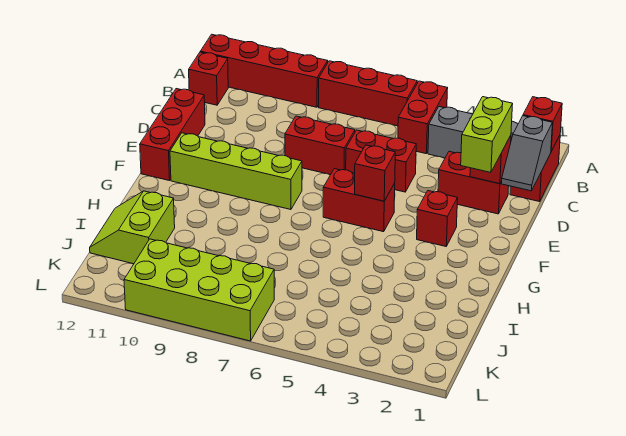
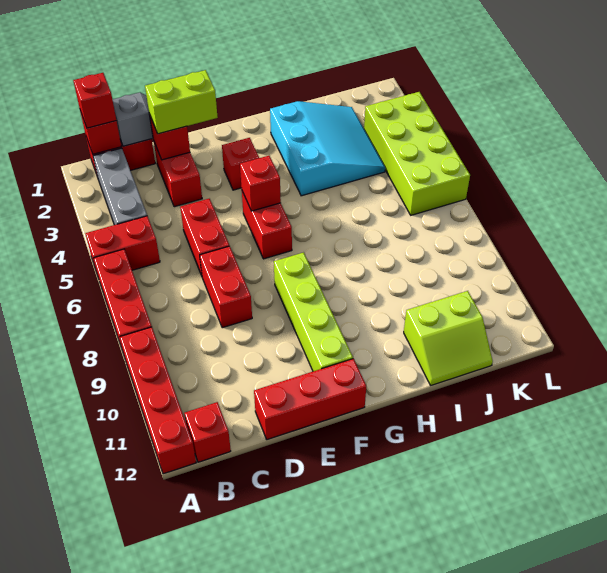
none -> red 1x1 brick [73,73,116,128]
none -> cyan 3x3 slope [270,101,385,196]
lime 2x4 brick [124,239,274,341] -> lime 2x4 brick moved to [364,92,470,215]

